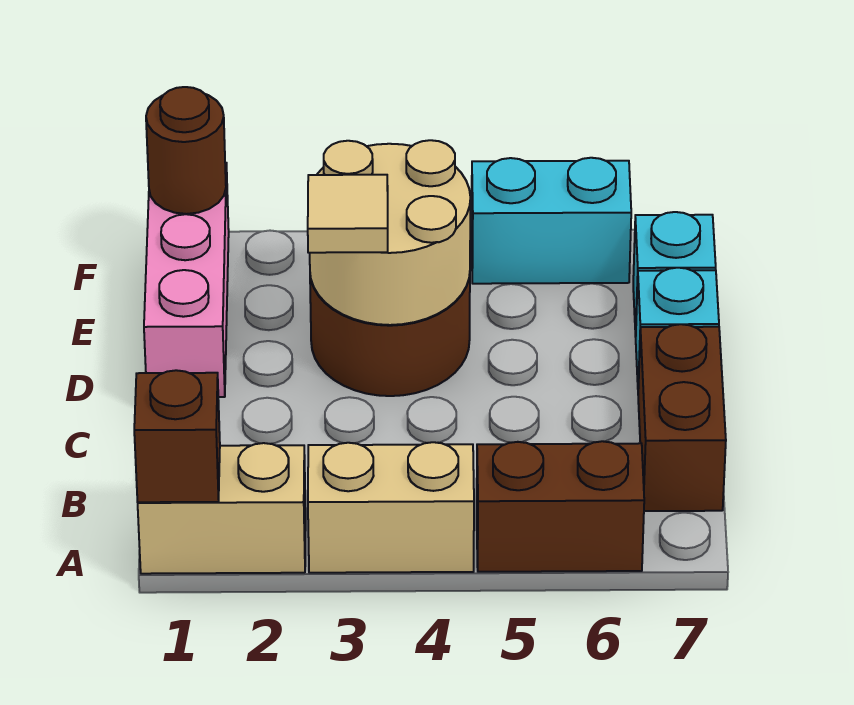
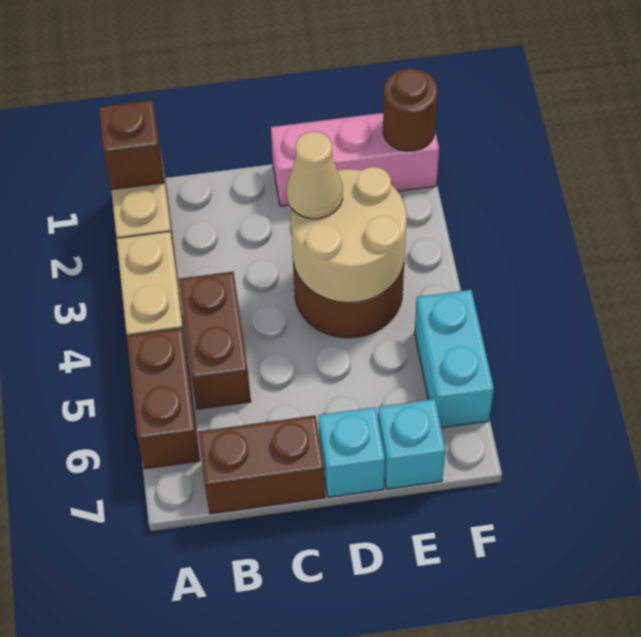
none -> brown 1x2 brick [179,272,251,409]
tan 1x1 tile [308,175,388,253] -> tan 1x1 cone [287,131,343,219]

